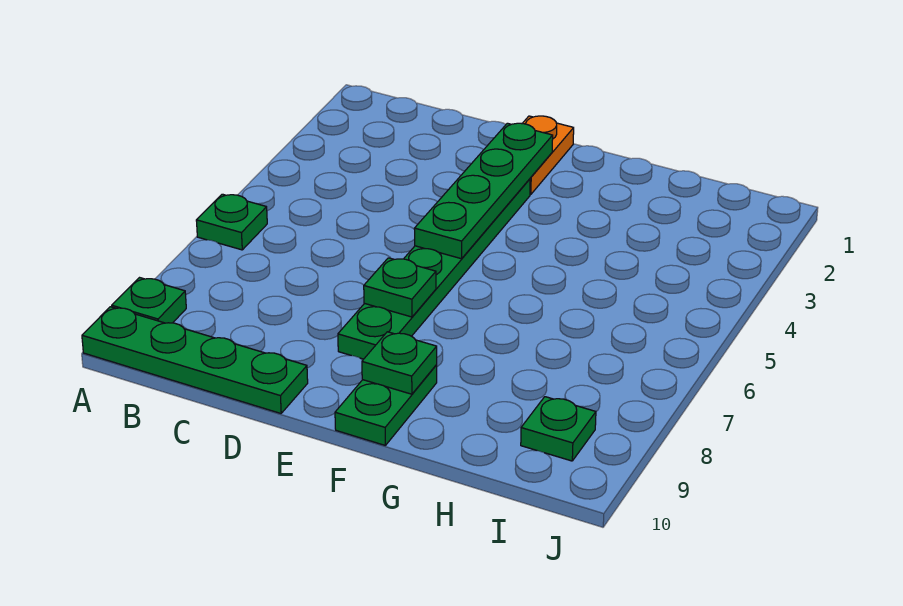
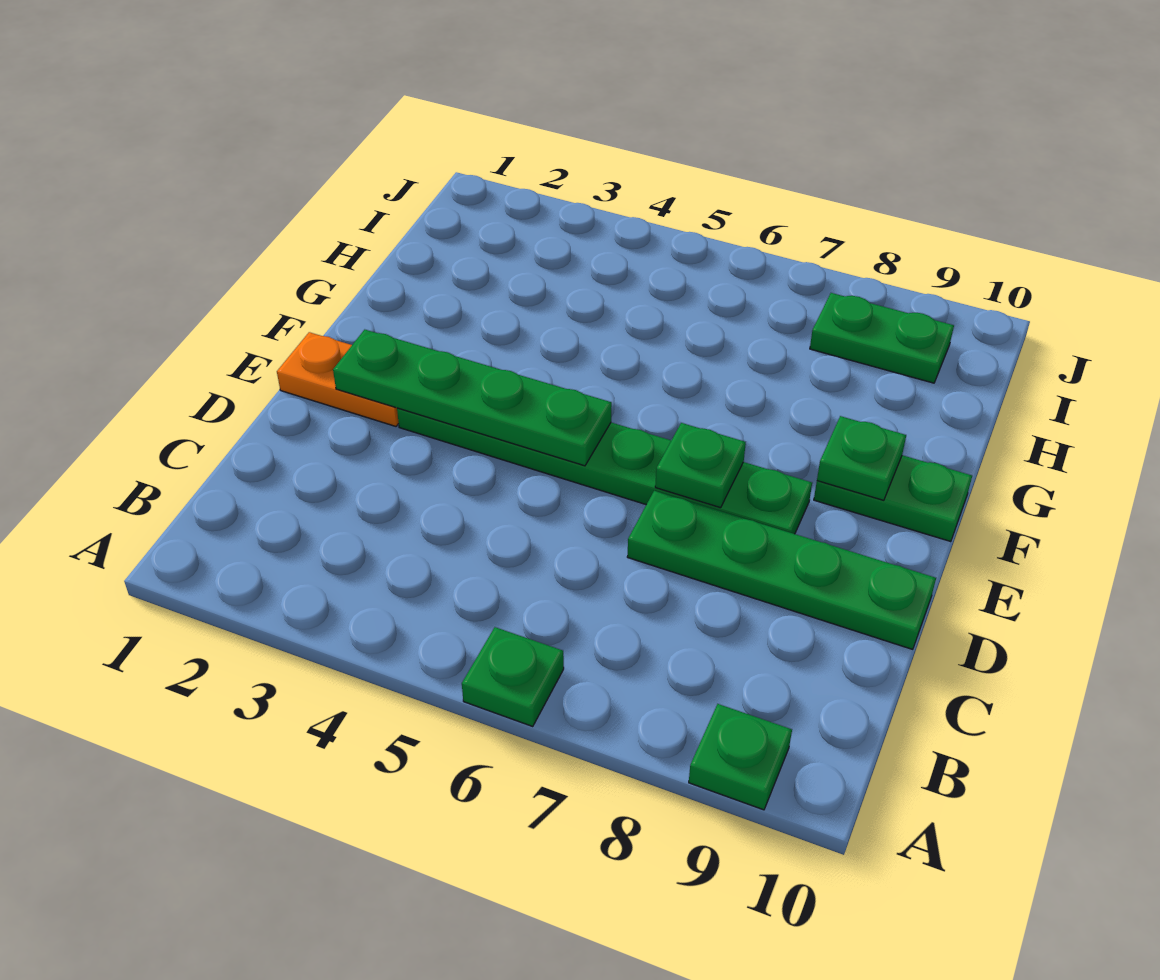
green 1x4 plate [82,307,308,413] -> green 1x4 plate turned to [627,491,936,649]
green 1x1 plate [521,397,596,461] -> green 1x2 plate [810,293,954,383]

